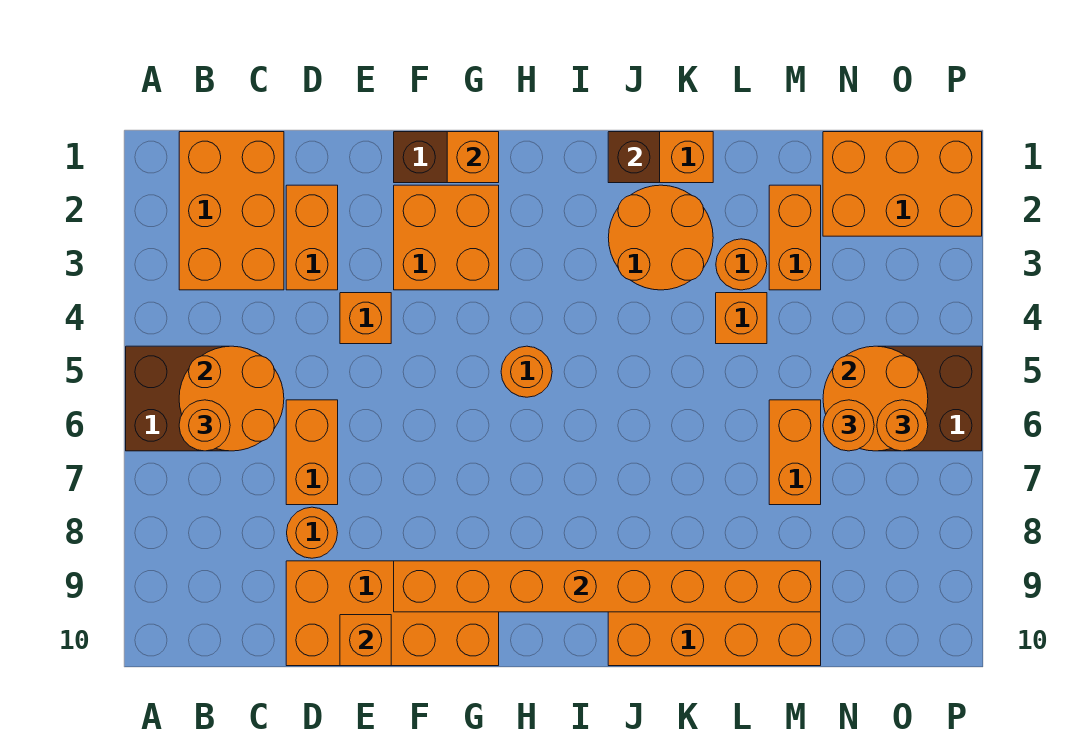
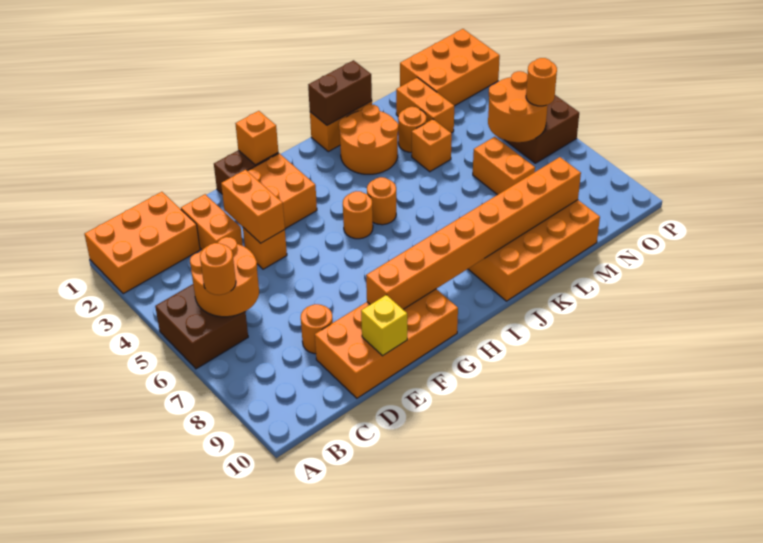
orange 2x3 brick [179,132,284,290] -> orange 2x3 brick turned to [85,192,200,294]
orange 1x2 brick [286,400,338,505] -> orange 1x2 brick moved to [221,170,285,243]
orange 1x1 brick [340,615,391,666] -> yellow 1x1 brick [361,295,407,356]
brown 1x1 brick [608,132,660,183] -> brown 1x2 brick [308,60,372,125]
orange 1x1 round brick [823,400,874,451] -> orange 1x1 round brick moved to [367,177,396,225]

